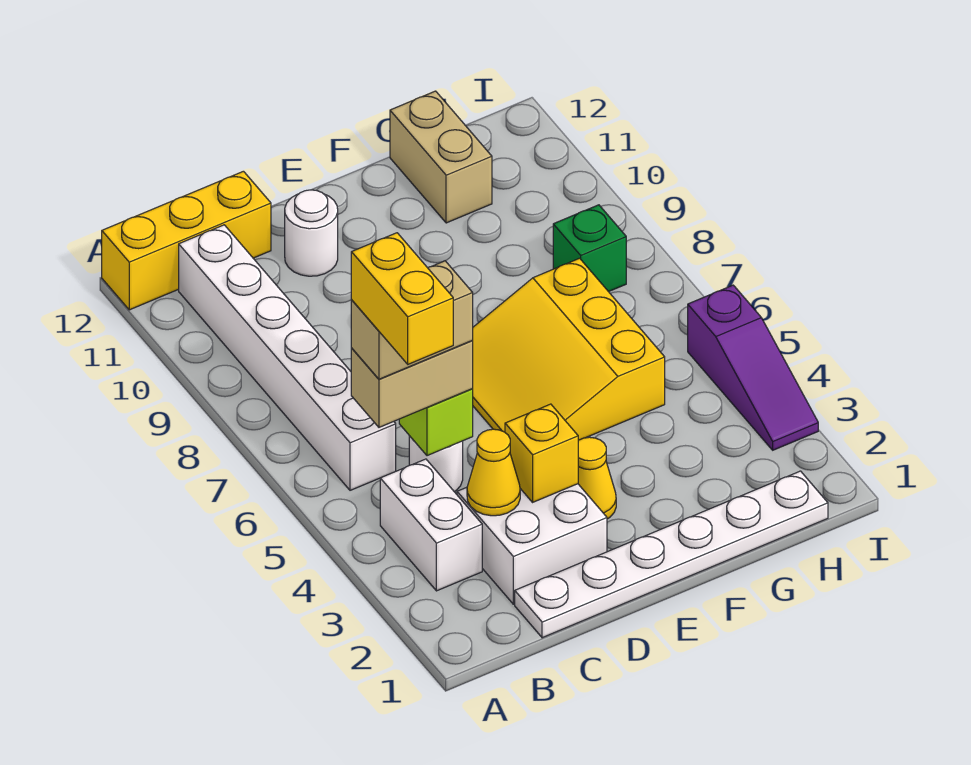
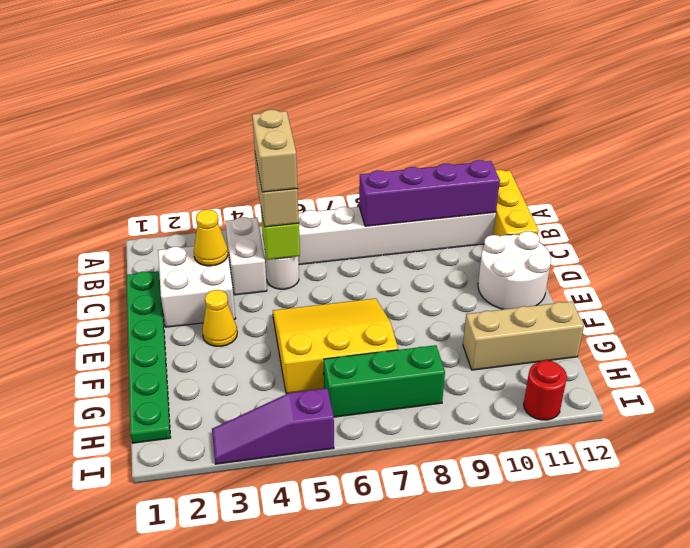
white 1x2 brick [380,459,482,591] -> white 1x2 brick turned to [225,217,267,295]
yellow 1x2 brick [351,233,453,364] -> none
none -> purple 1x4 brick [359,160,500,226]
white 1x6 plate [515,471,828,638] -> green 1x6 plate [126,271,171,443]
yellow 1x1 brick [505,404,578,502] -> none
white 1x1 round brick [285,190,338,276] -> white 2x2 round brick [478,231,551,309]
tan 1x2 brick [390,91,492,223] -> tan 1x3 brick [463,301,584,370]
green 1x1 brick [553,205,626,292] -> green 1x3 brick [324,345,445,417]
none -> red 1x1 round brick [524,360,567,420]

